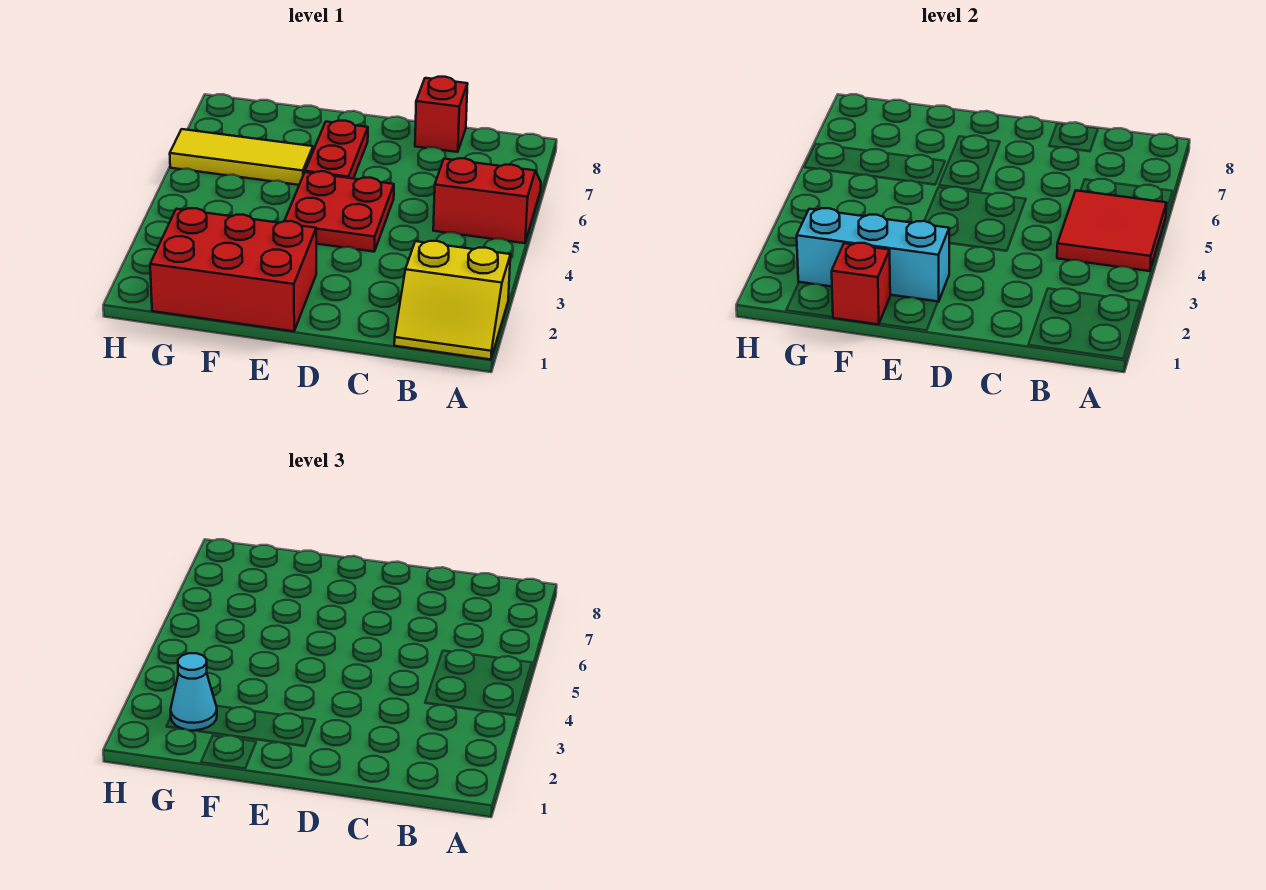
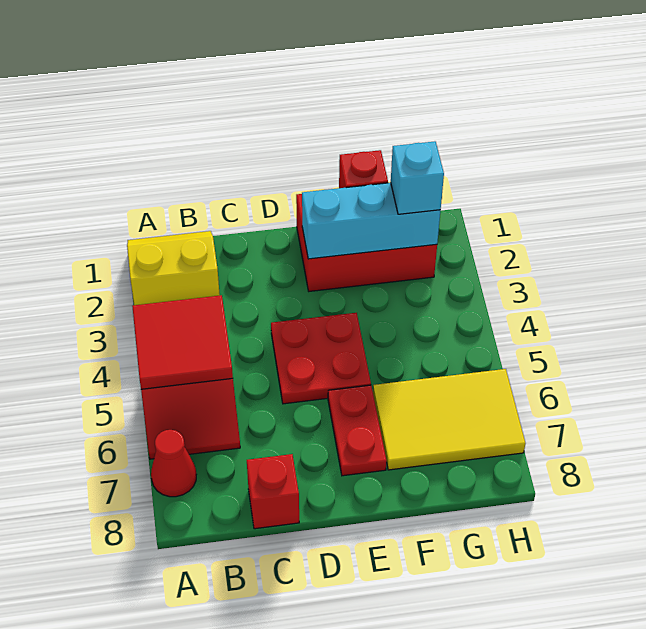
none -> red 1x1 cone [151,430,196,497]
yellow 1x3 tile [170,129,313,185] -> yellow 2x3 tile [373,369,525,470]
cyan 1x1 cone [171,653,217,731] -> cyan 1x1 brick [391,141,444,214]

